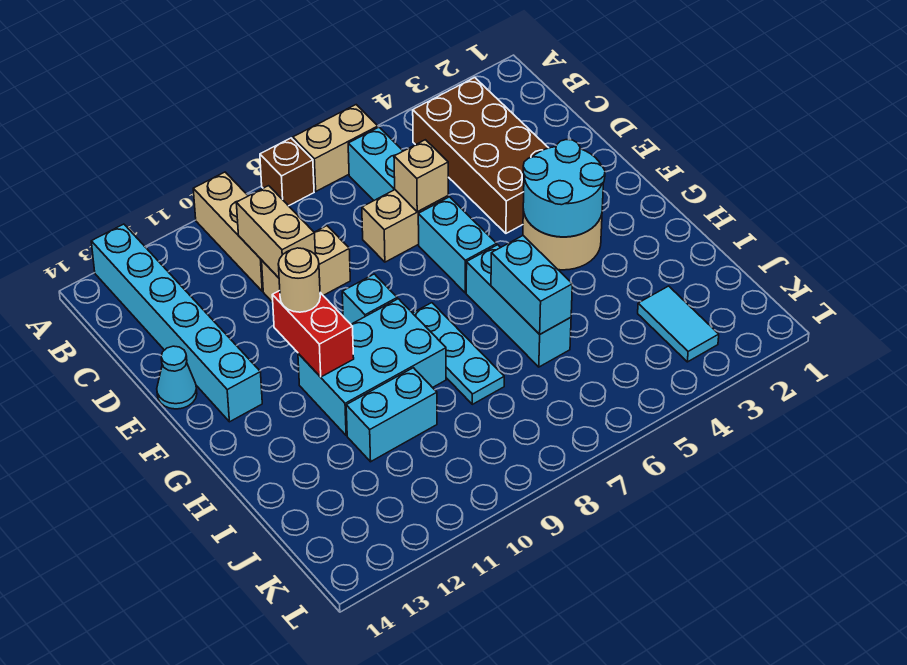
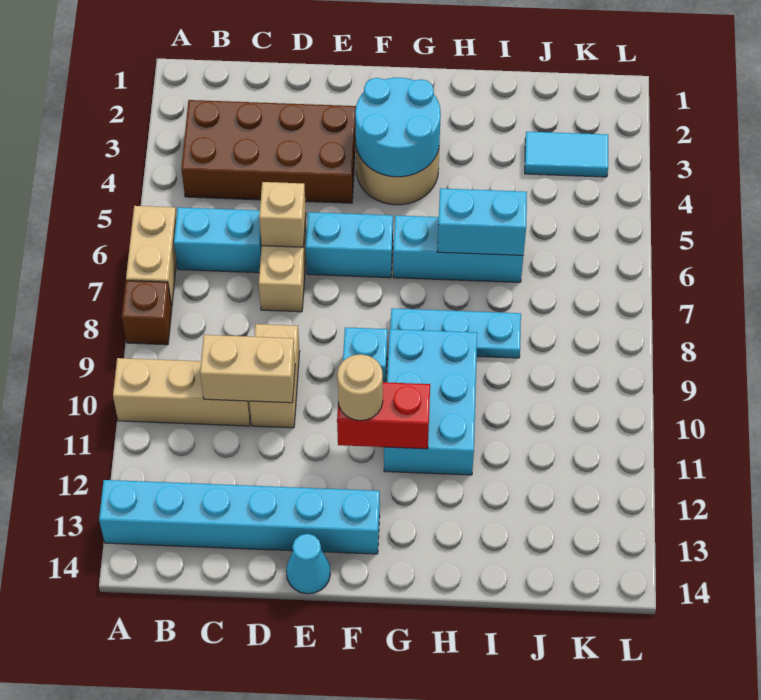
cyan 1x2 brick [346,368,437,462] -> none

